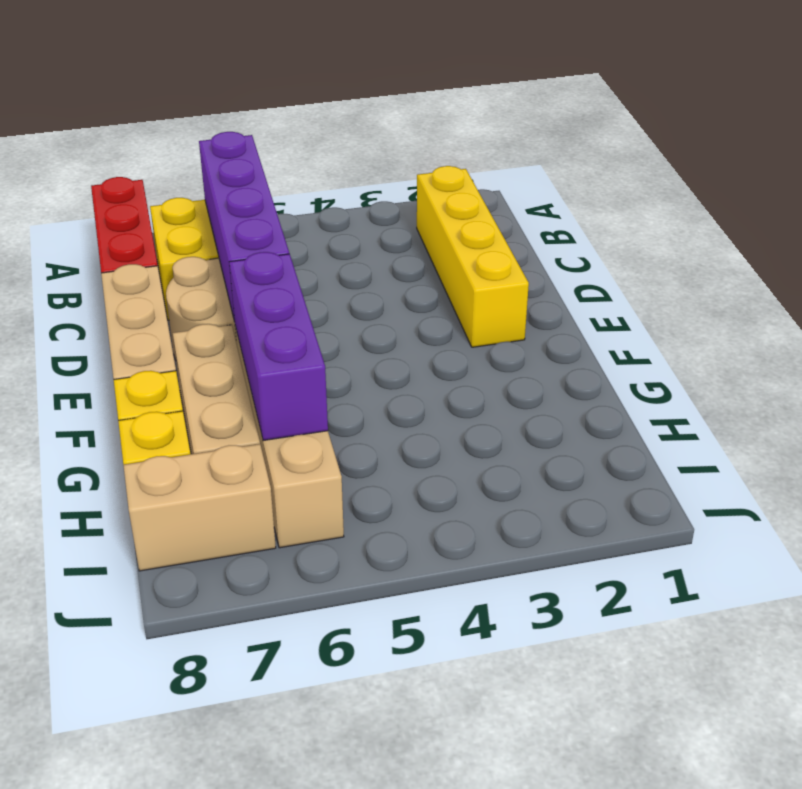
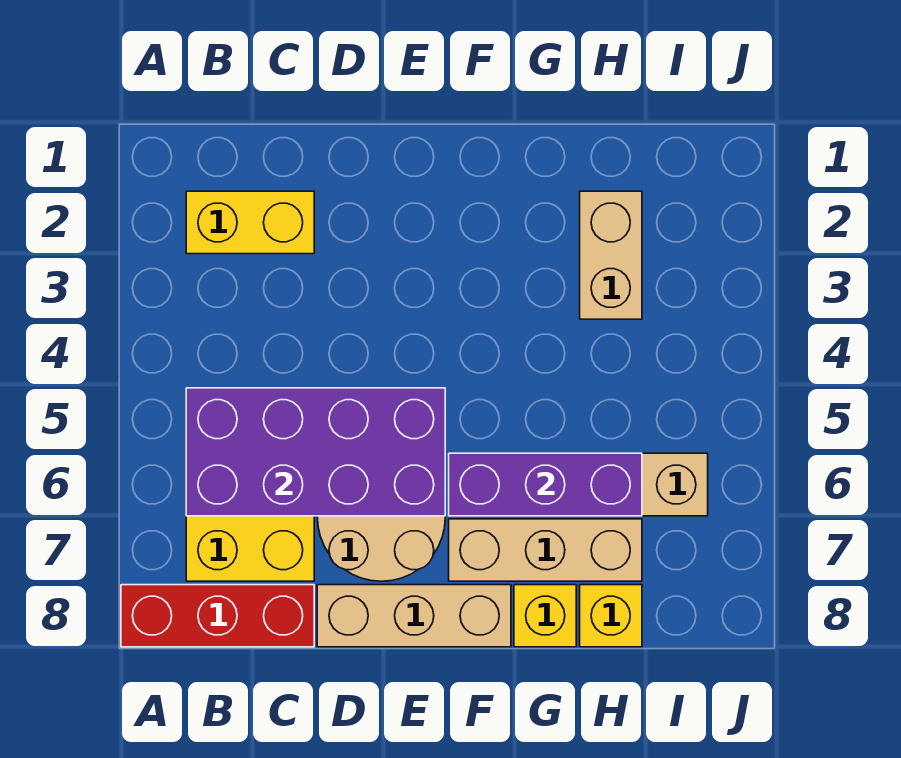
yellow 1x4 brick [417,166,529,347] -> yellow 1x2 brick [186,191,314,254]
purple 1x4 brick [199,132,289,321] -> purple 2x4 brick [186,388,445,516]
tan 1x2 brick [123,444,276,571] -> tan 1x2 brick moved to [580,191,642,319]

